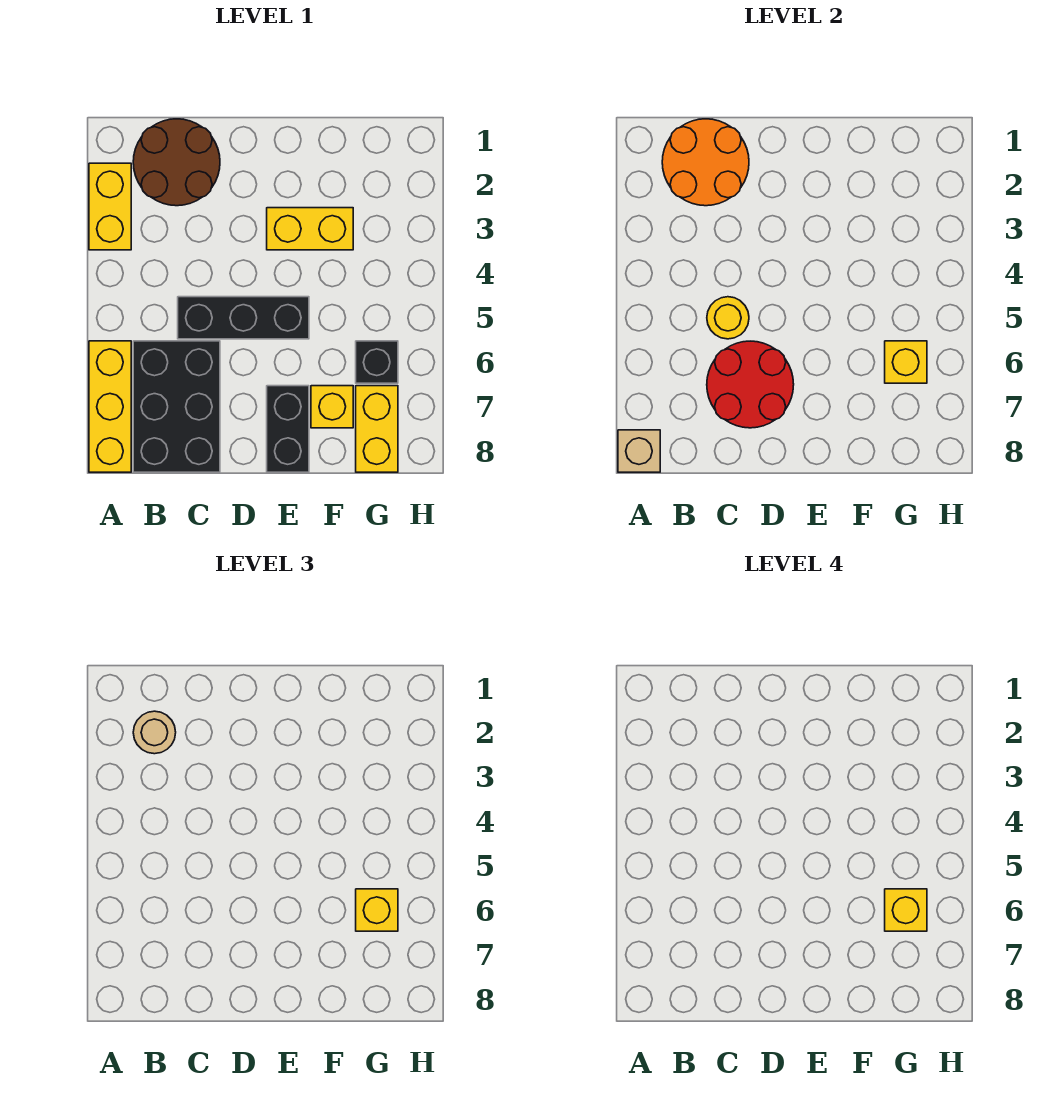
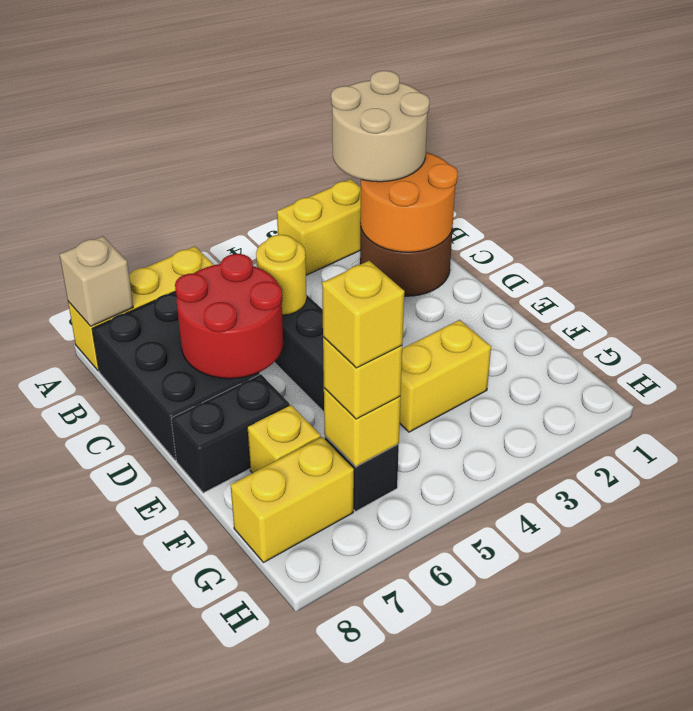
tan 1x1 round brick [133,711,176,754] -> tan 2x2 round brick [331,71,429,182]
black 2x3 brick [133,341,220,472] -> black 2x3 brick turned to [92,291,260,460]
yellow 1x2 brick [267,208,353,250] -> yellow 1x2 brick turned to [400,320,491,432]

